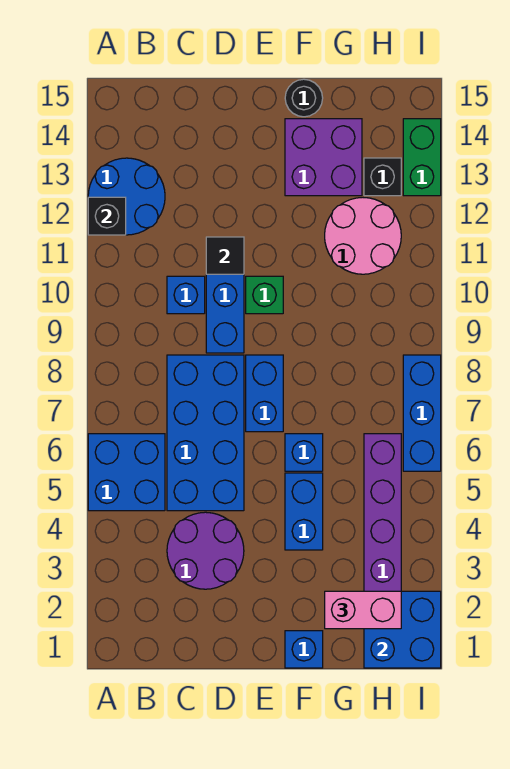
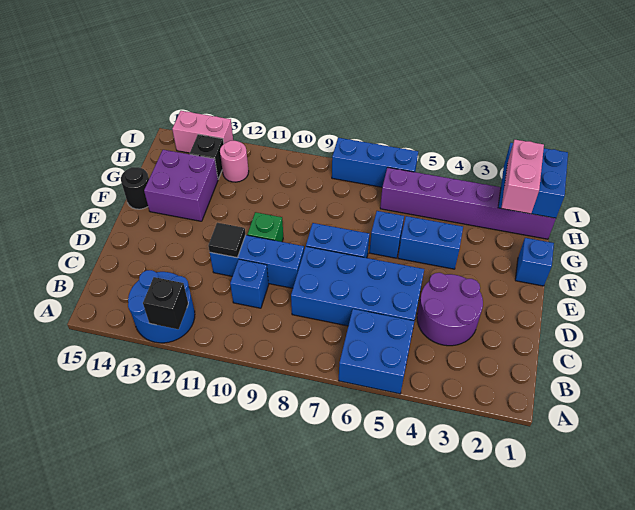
pink 2x2 round brick [325,198,401,274] -> pink 1x1 round brick [220,141,249,182]
green 1x2 brick [403,119,441,196] -> pink 1x2 brick [172,111,233,153]

